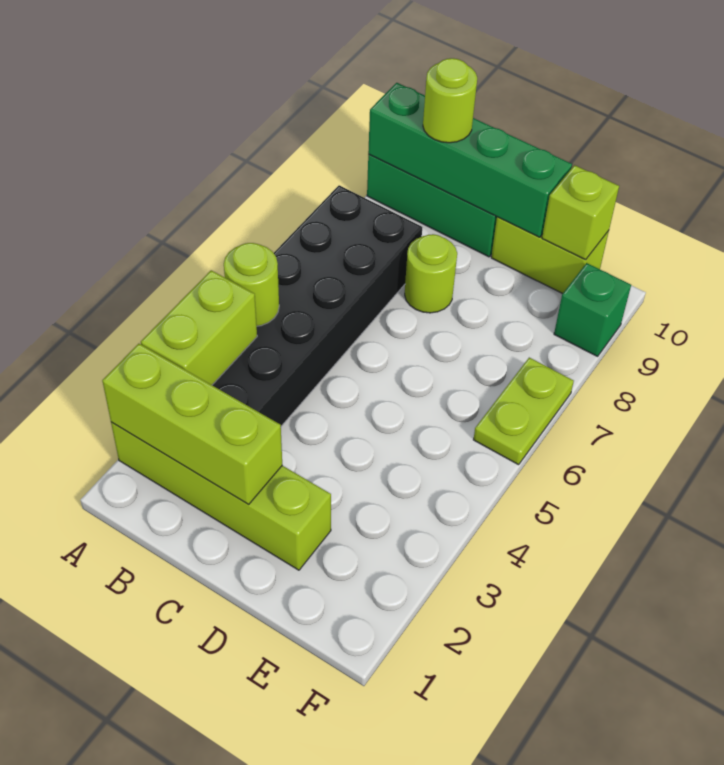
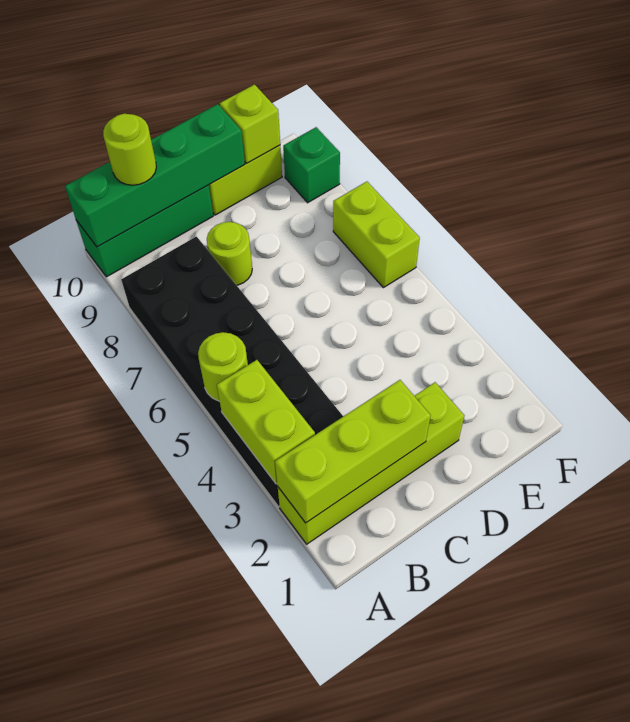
lime 1x2 plate [473,358,574,465] -> lime 1x2 brick [333,182,420,288]

